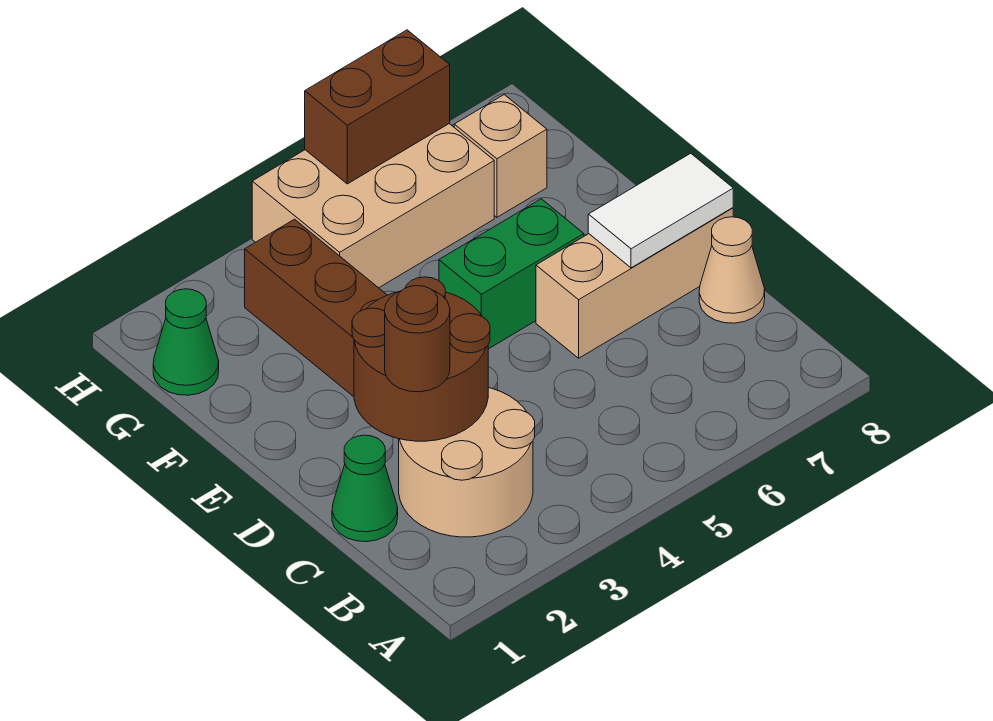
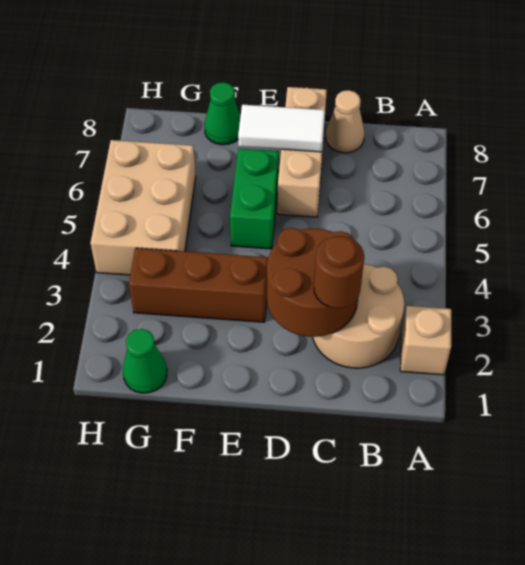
green 1x1 cone [332,435,398,542] -> green 1x1 cone moved to [204,82,241,145]
white 1x2 tile [588,153,733,268] -> white 1x2 tile turned to [238,105,325,152]
tan 1x1 brick [454,95,547,217] -> tan 1x1 brick moved to [400,306,451,375]
brown 1x2 brick [305,30,450,184] -> none

